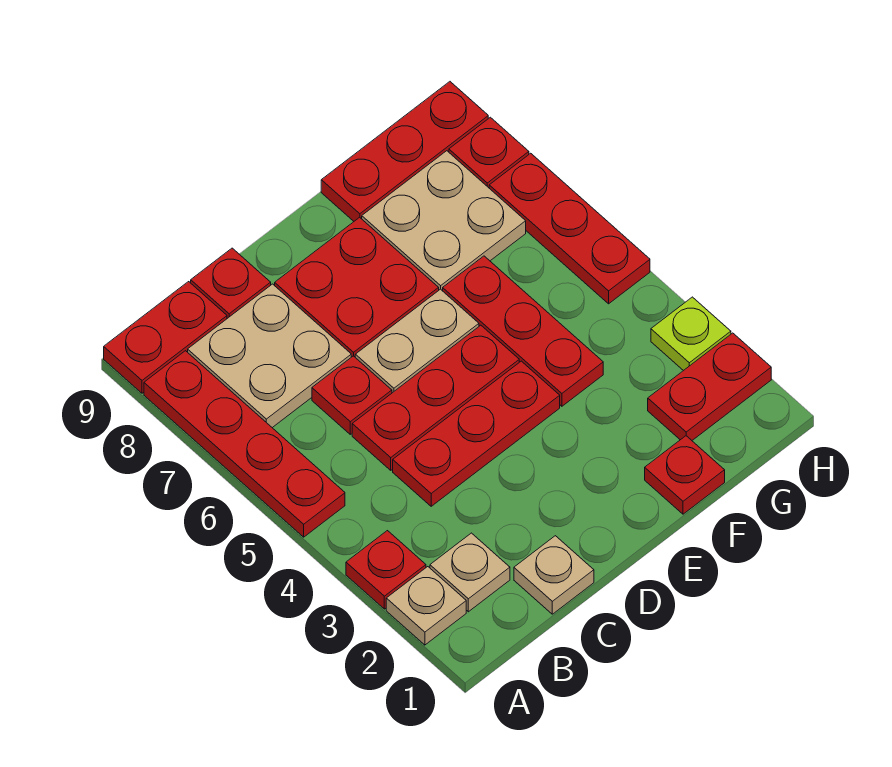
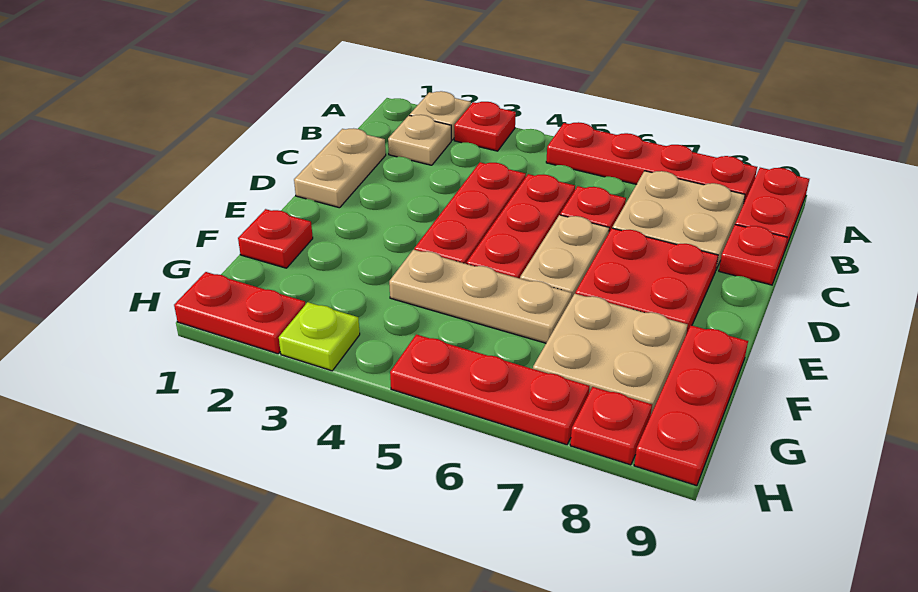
tan 1x1 plate [514,536,594,614] -> tan 1x2 plate [294,128,386,208]
red 1x3 plate [443,256,603,406] -> tan 1x3 plate [389,250,572,343]
red 1x2 plate [648,333,771,440] -> red 1x2 plate turned to [174,272,305,354]

